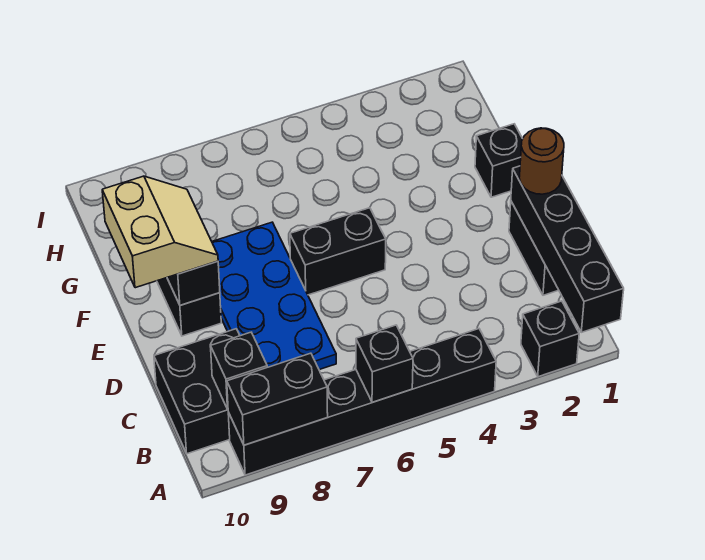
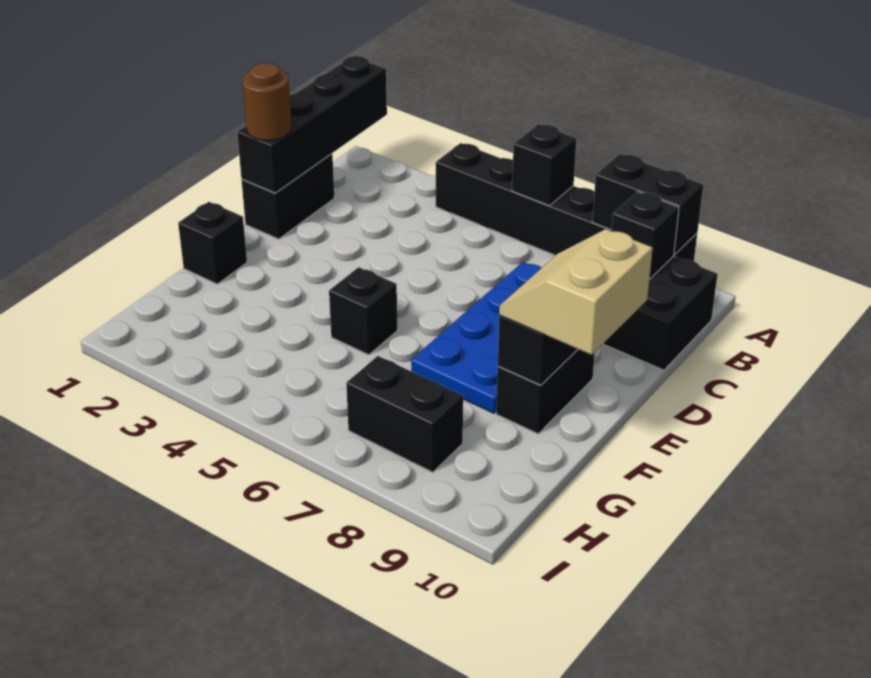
black 1x1 brick [521,301,579,377] -> black 1x1 brick moved to [329,267,398,355]
black 1x2 brick [290,208,386,295] -> black 1x2 brick moved to [346,356,463,472]

